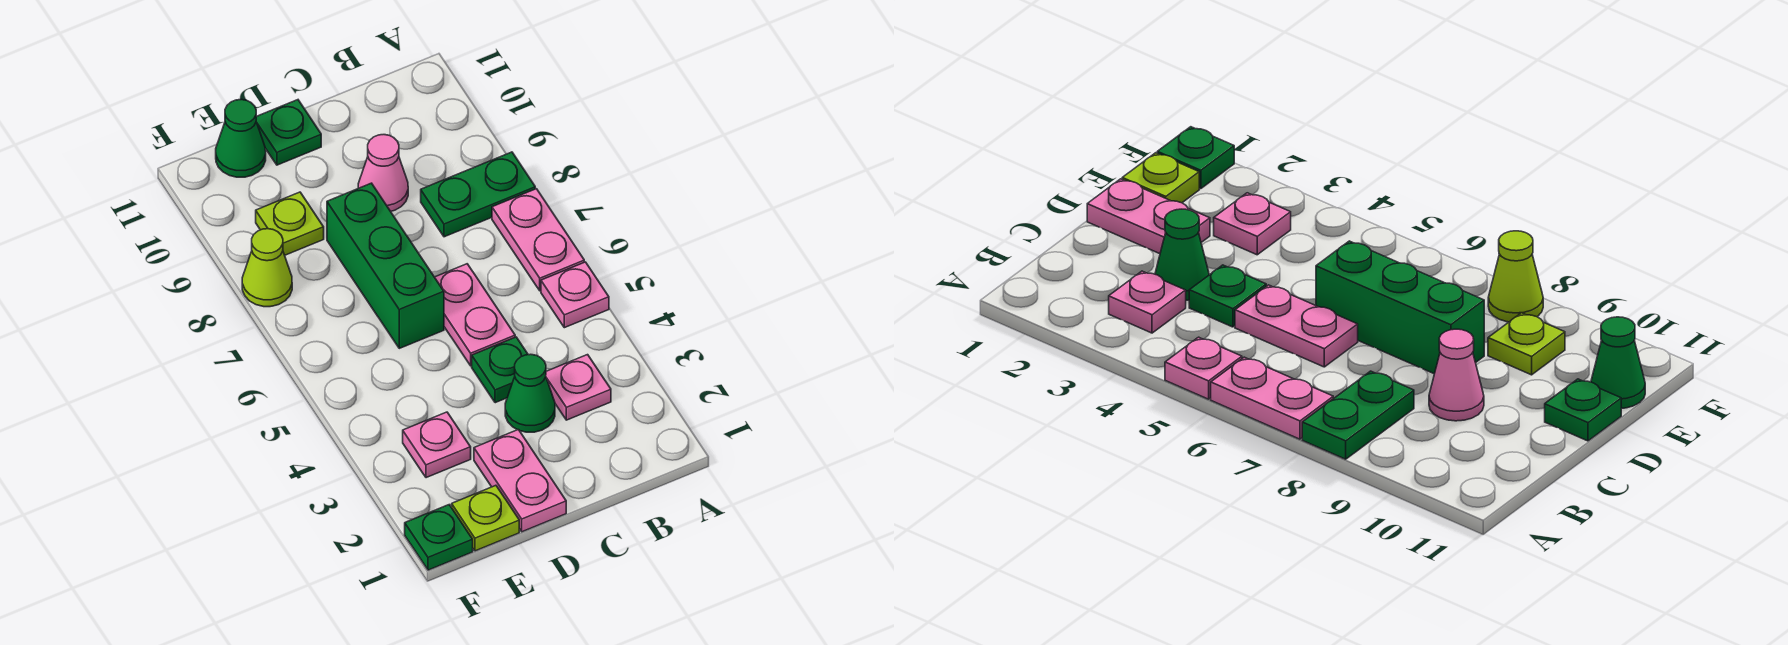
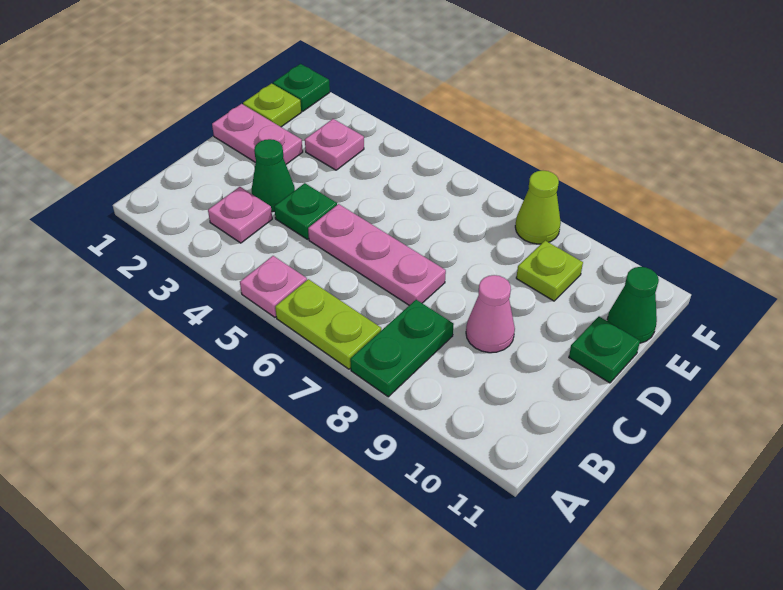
pink 1x2 plate [492,189,584,291] -> lime 1x2 plate [275,279,381,369]
pink 1x2 plate [435,264,515,366] -> pink 1x3 plate [308,204,446,305]
green 1x3 brick [327,183,444,348] -> none

